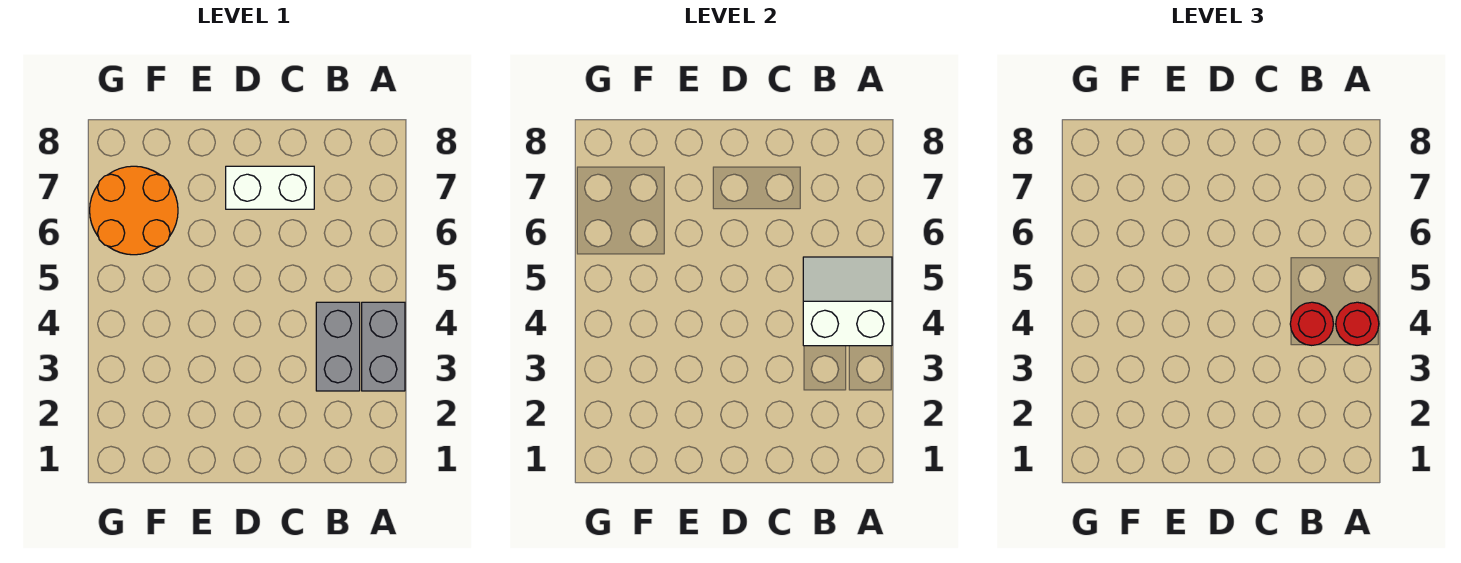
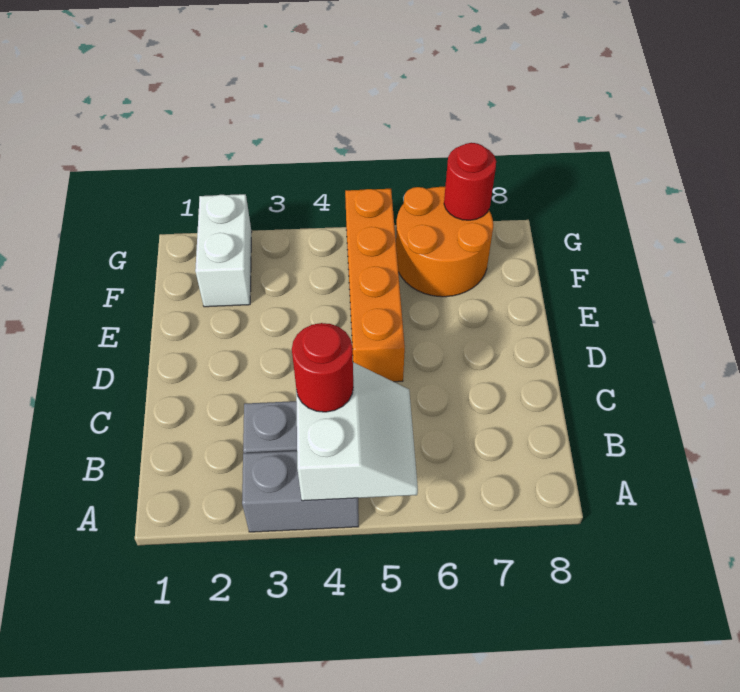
red 1x1 round brick [1336,302,1379,345] -> red 1x1 round brick moved to [444,143,496,220]
white 1x2 brick [226,166,314,209] -> white 1x2 brick moved to [195,194,252,307]
none -> orange 1x4 brick [345,189,405,382]

